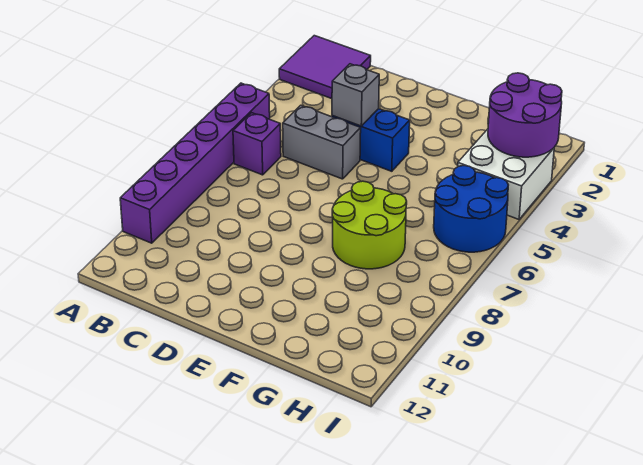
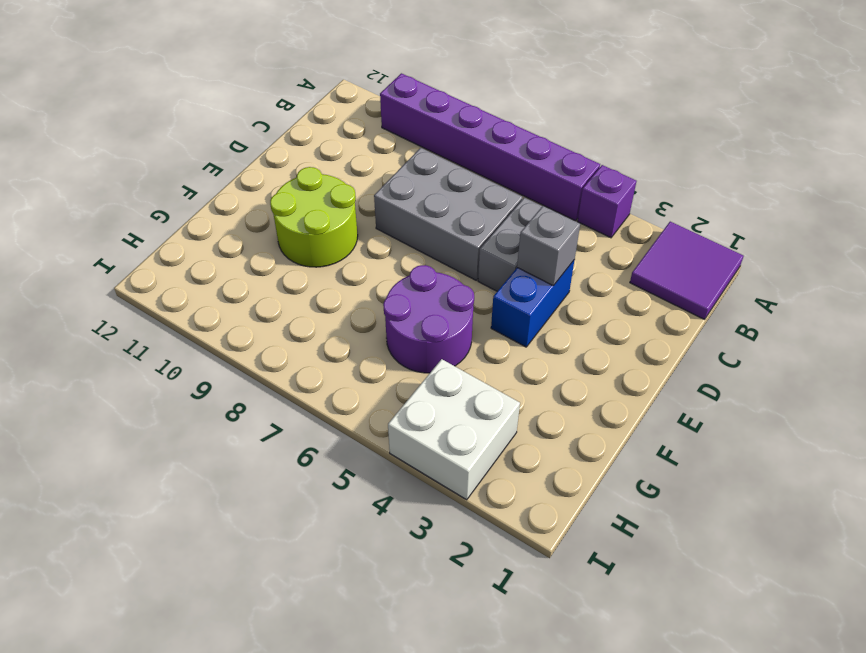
purple 1x1 brick [233,113,281,175] -> purple 1x1 brick moved to [577,165,637,238]
none -> grey 2x3 brick [374,148,522,280]
lime 2x2 round brick [332,181,407,269] -> lime 2x2 round brick moved to [270,167,358,267]
purple 2x2 round brick [488,73,562,157] -> purple 2x2 round brick moved to [383,265,474,373]
blue 2x2 round brick [434,166,508,252] -> none

